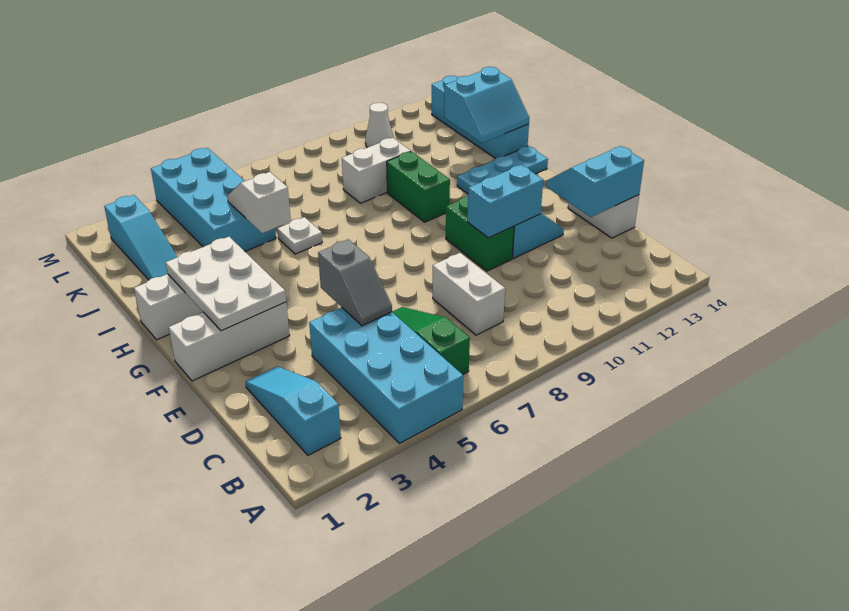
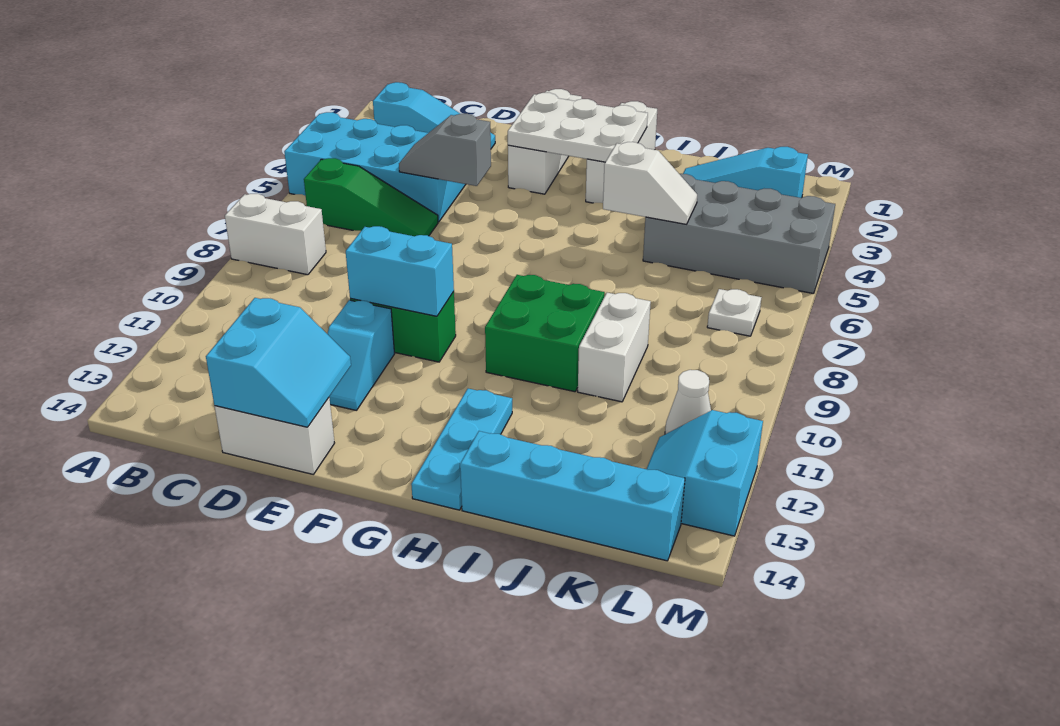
white 1x2 brick [433,253,505,335] -> white 1x2 brick moved to [225,194,326,275]
cyan 1x2 brick [467,165,543,238] -> cyan 1x2 brick turned to [346,226,454,316]
green 1x2 brick [387,152,450,222] -> green 2x2 brick [485,275,605,392]
white 1x1 plate [277,217,322,254] -> white 1x1 plate moved to [707,289,761,336]
cyan 2x2 slope [444,67,529,143] -> cyan 2x2 slope moved to [647,410,763,536]
cyan 2x4 brick [151,148,276,251] -> grey 2x4 brick [643,174,835,294]

